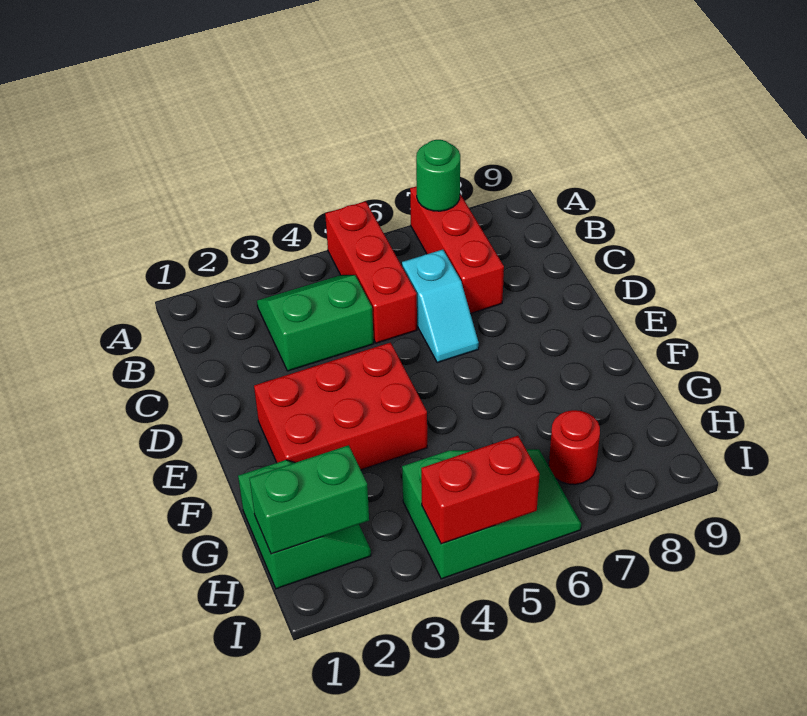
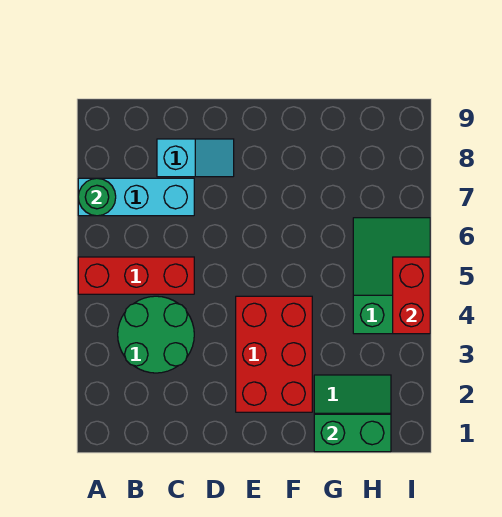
red 1x3 brick [410,186,504,314] -> cyan 1x3 brick [78,178,194,216]
green 2x2 slope [257,275,374,371] -> green 2x2 round brick [118,296,194,373]
cyan 1x2 slope [402,250,479,363] -> cyan 1x2 slope moved to [157,139,234,177]
green 1x2 brick [250,445,369,554] -> green 1x2 brick turned to [314,414,391,452]
red 1x1 round brick [549,410,600,485] -> none

